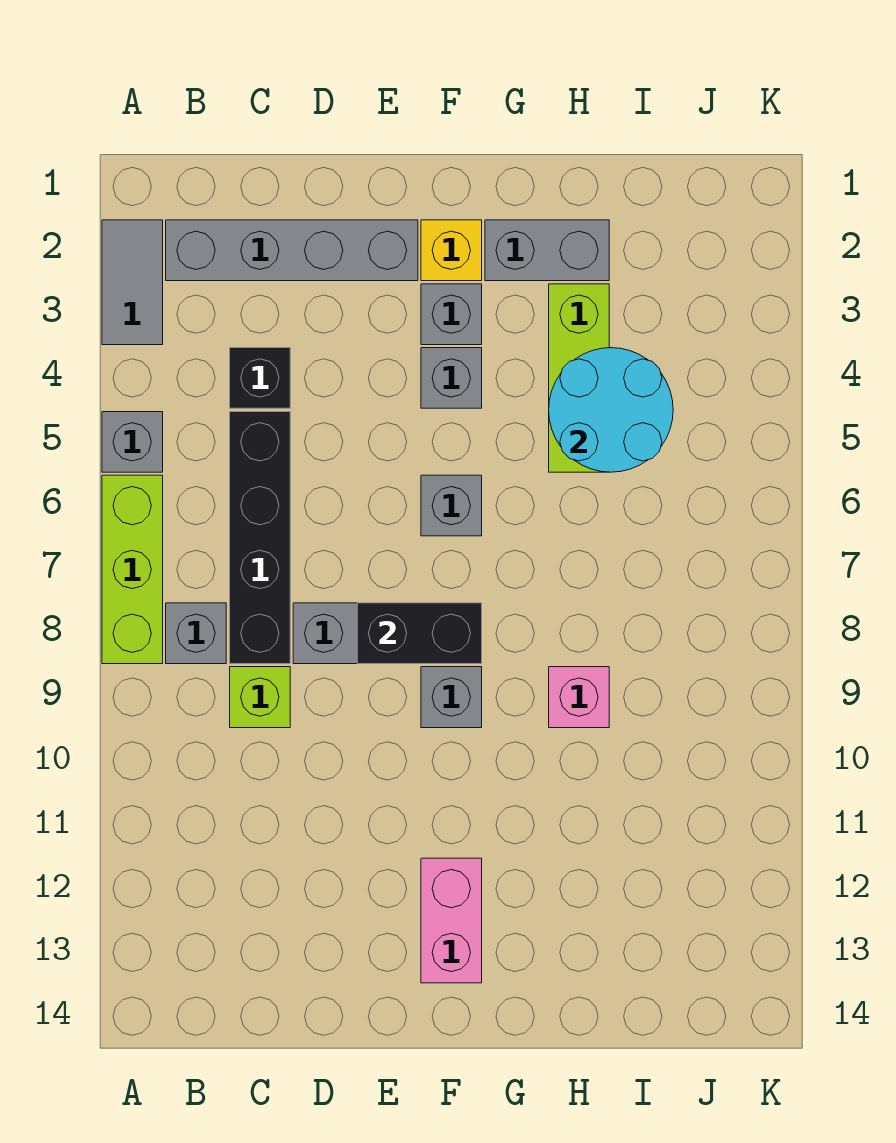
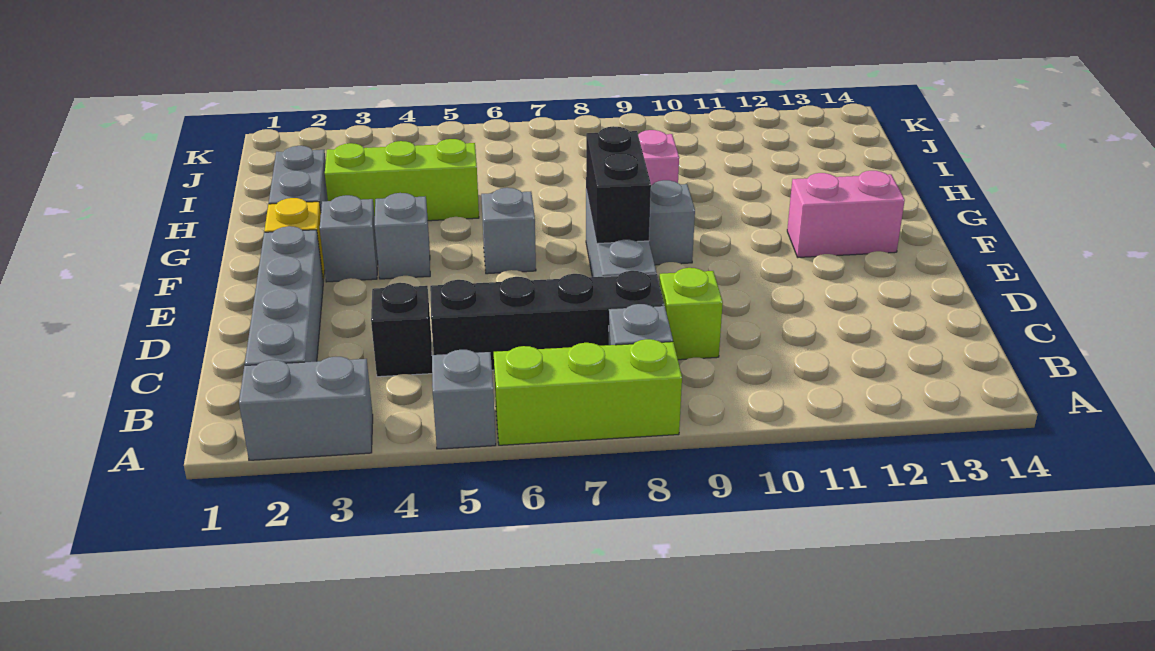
grey 1x2 tile [102,220,163,345] -> grey 1x2 brick [239,357,373,460]
cyan 2x2 round brick [549,348,673,472] -> none

